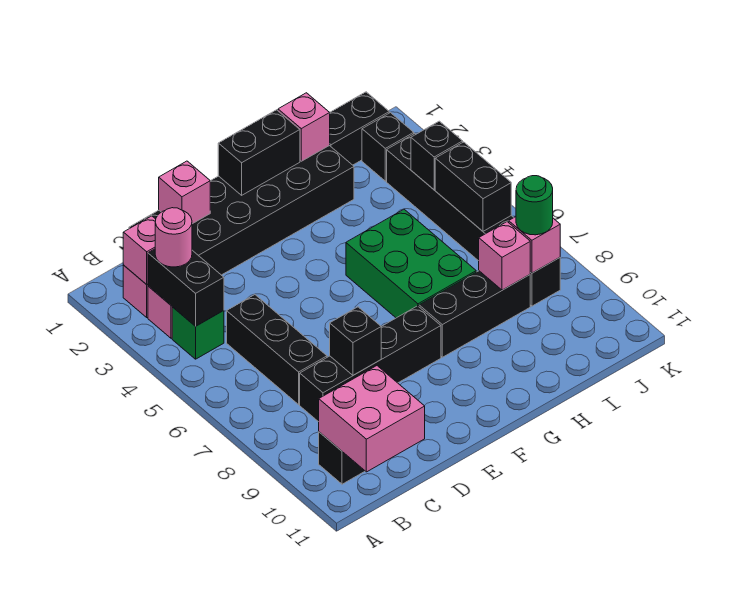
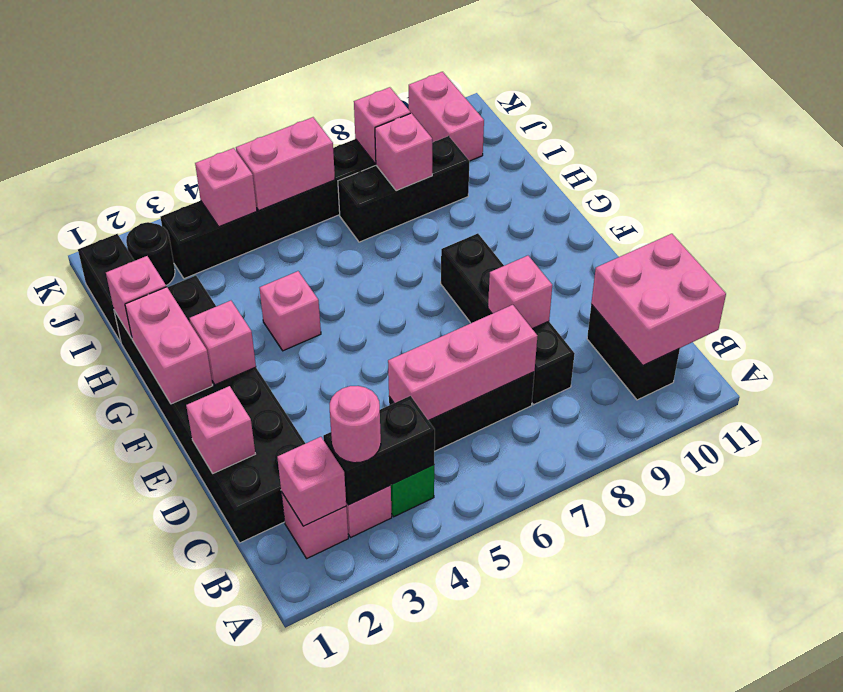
none -> pink 1x3 brick [388,305,537,421]
black 1x1 brick [330,307,381,375] -> pink 1x1 brick [488,256,552,329]
black 1x2 brick [218,110,300,195] -> pink 1x2 brick [125,287,213,404]
none -> pink 1x1 brick [190,301,256,385]
none -> pink 1x1 brick [260,271,321,351]
green 2x3 brick [346,209,476,318] -> none
black 1x3 brick [419,271,530,357] -> black 1x3 brick turned to [338,136,469,242]
black 1x1 brick [362,113,414,181] -> black 1x1 round brick [126,222,175,285]
black 1x1 brick [411,121,463,190] -> pink 1x1 brick [195,148,257,227]
black 1x2 brick [435,142,511,231] -> pink 1x2 brick [236,117,335,211]
green 1x1 round brick [516,176,553,235] -> none
none -> pink 1x2 brick [409,72,484,161]

